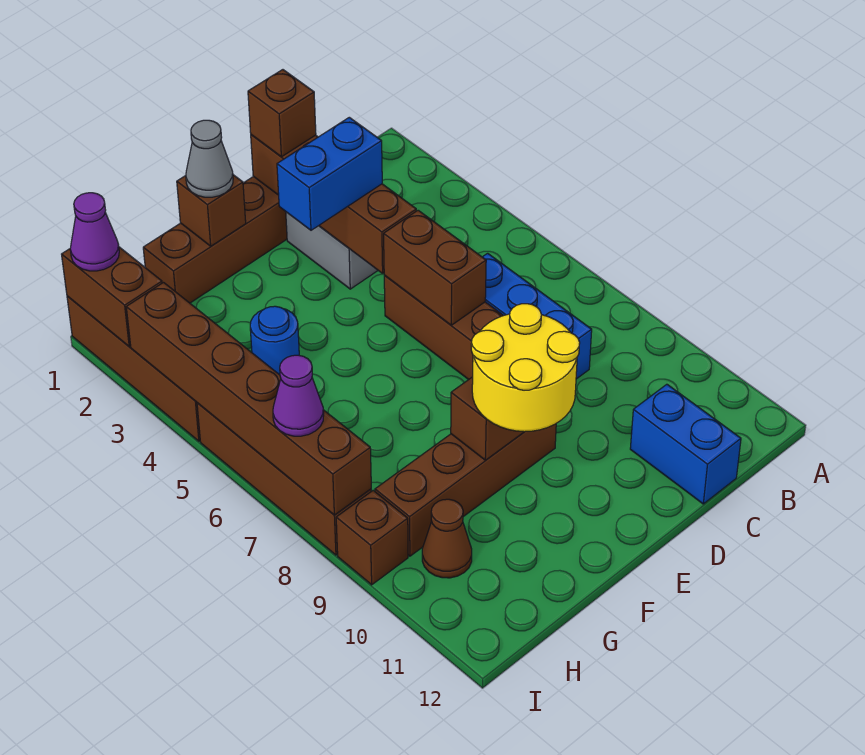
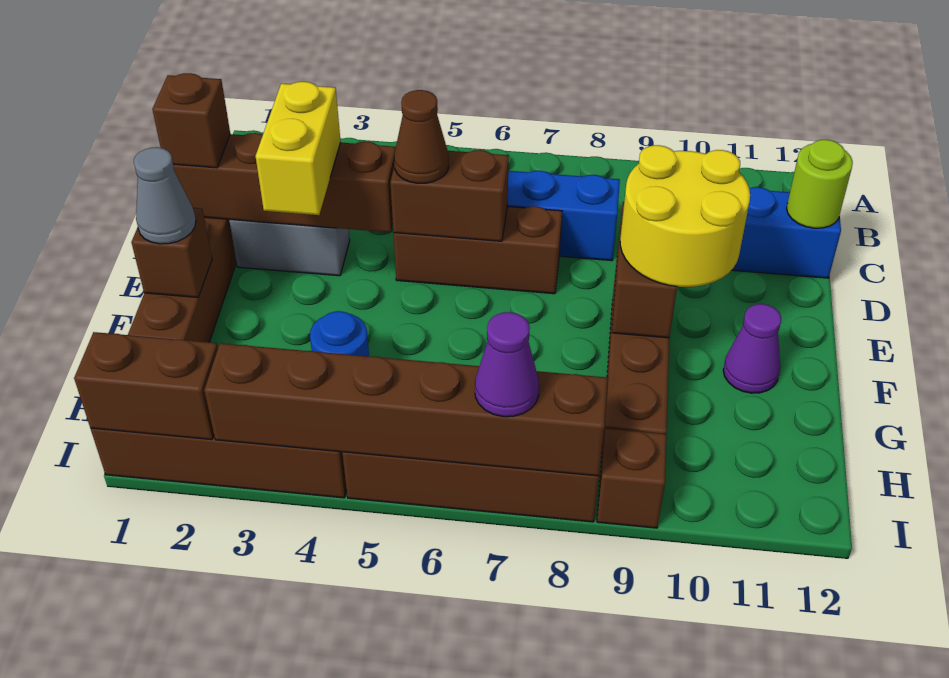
none -> lime 1x1 round brick [787,140,853,228]
blue 1x2 brick [277,117,382,230] -> yellow 1x2 brick [256,82,341,215]
brown 1x1 cone [422,499,472,578] -> brown 1x1 cone moved to [394,90,449,183]
purple 1x1 cone [70,193,119,271] -> purple 1x1 cone moved to [723,304,781,393]

